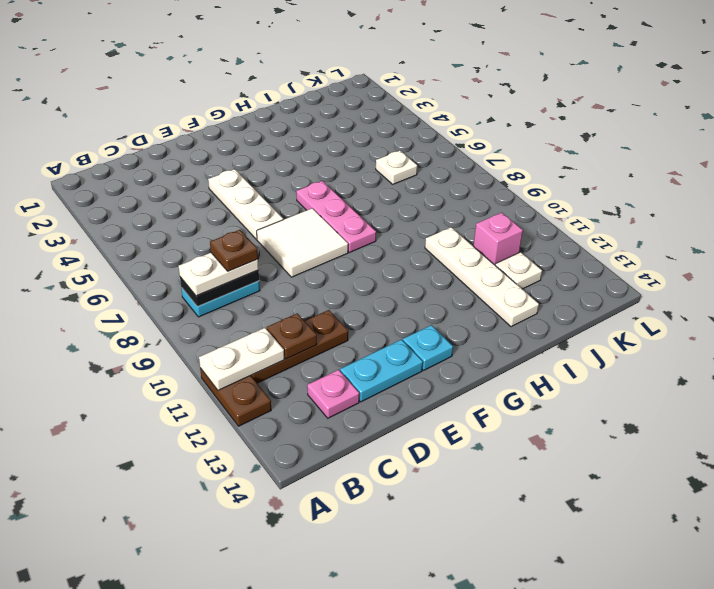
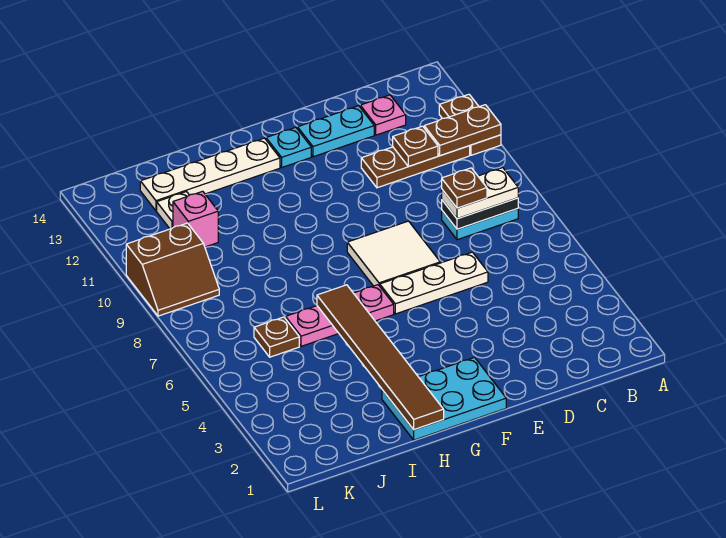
white 1x2 plate [199,328,284,390] -> brown 1x2 plate [424,105,501,156]
white 1x3 plate [208,169,283,239] -> white 1x3 plate turned to [380,252,488,314]
none -> cyan 2x3 plate [382,357,506,440]
pink 1x3 plate [296,181,376,253] -> pink 1x3 plate turned to [286,285,394,346]
none -> brown 1x6 tile [317,285,444,430]
white 1x4 plate [425,227,539,327] -> white 1x4 plate turned to [140,138,280,211]
white 1x1 plate [376,151,417,184] -> brown 1x1 plate [254,317,299,357]
none -> brown 2x2 slope [126,223,219,316]

